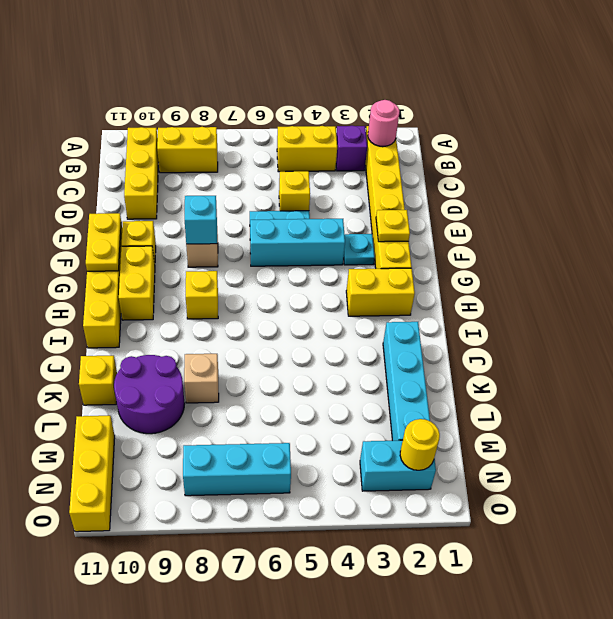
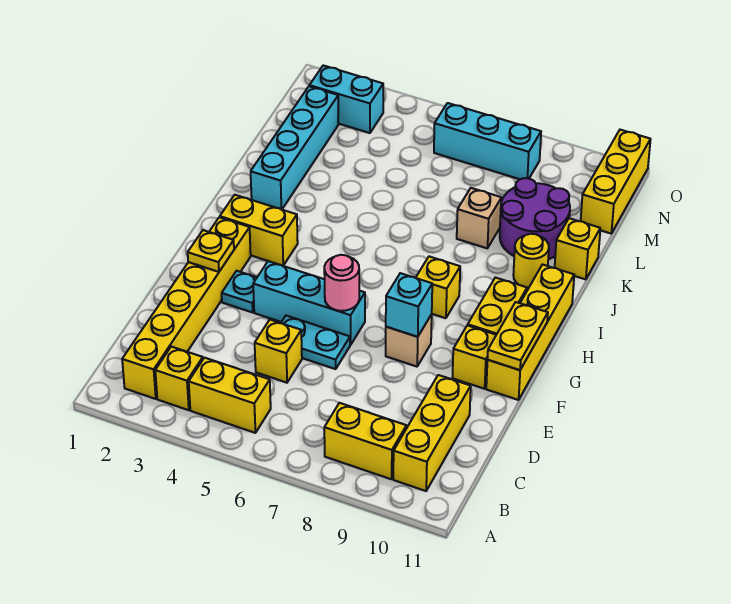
pink 1x1 round brick [368,100,400,147] -> pink 1x1 round brick moved to [324,255,359,311]
purple 1x1 brick [336,126,367,171] -> yellow 1x1 brick [155,346,203,410]
yellow 1x1 round brick [400,419,440,470] -> yellow 1x1 round brick moved to [513,234,549,288]

